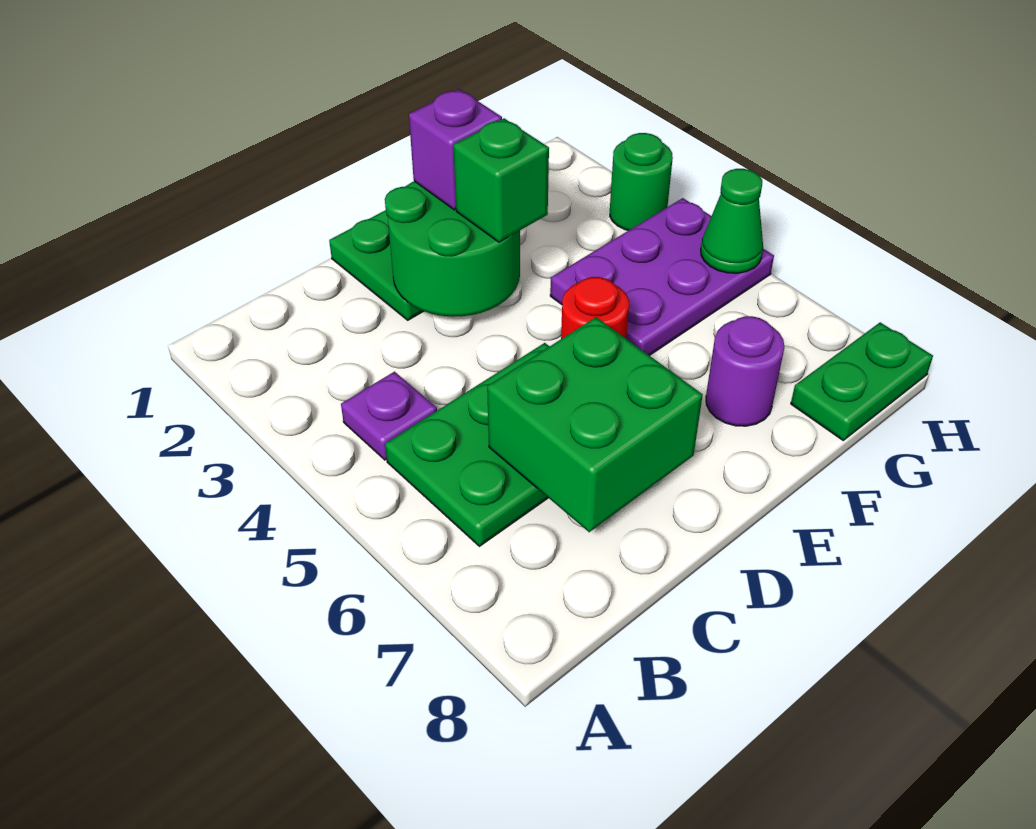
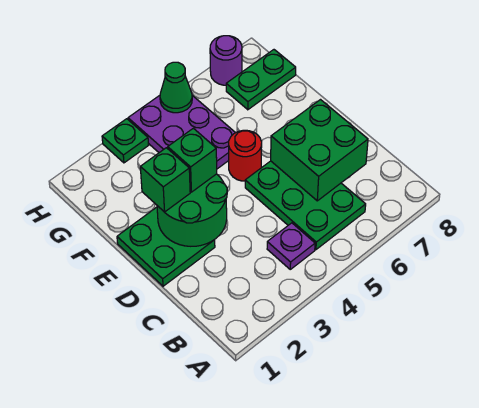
purple 1x1 brick [409,89,502,210] -> green 1x1 brick [140,148,190,212]
purple 1x1 round brick [706,316,784,426] -> purple 1x1 round brick moved to [210,36,242,85]
green 1x2 plate [791,322,933,440] -> green 1x2 plate turned to [226,50,296,110]
green 1x1 round brick [610,133,673,231] -> green 1x1 plate [102,119,148,163]

